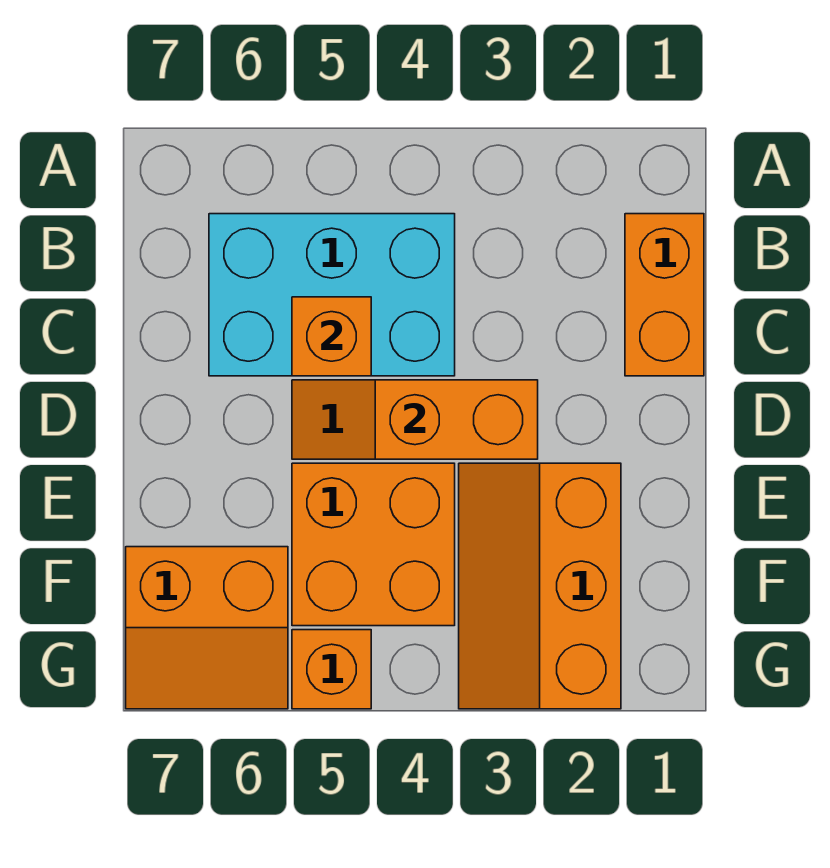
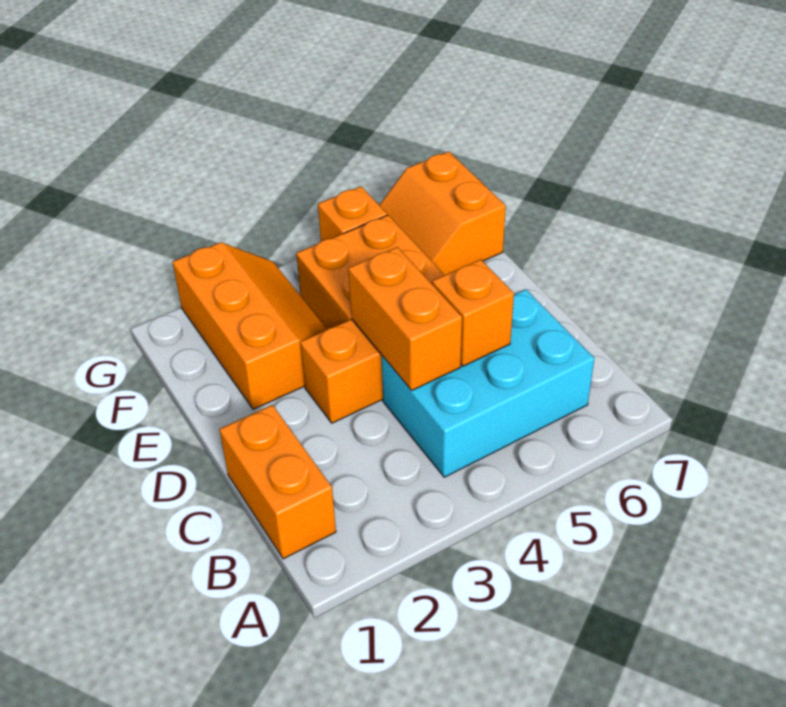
orange 1x2 brick [375,380,538,459] -> orange 1x2 brick turned to [348,247,462,391]
orange 2x2 slope [126,547,288,709] -> orange 2x2 slope turned to [379,151,506,275]

